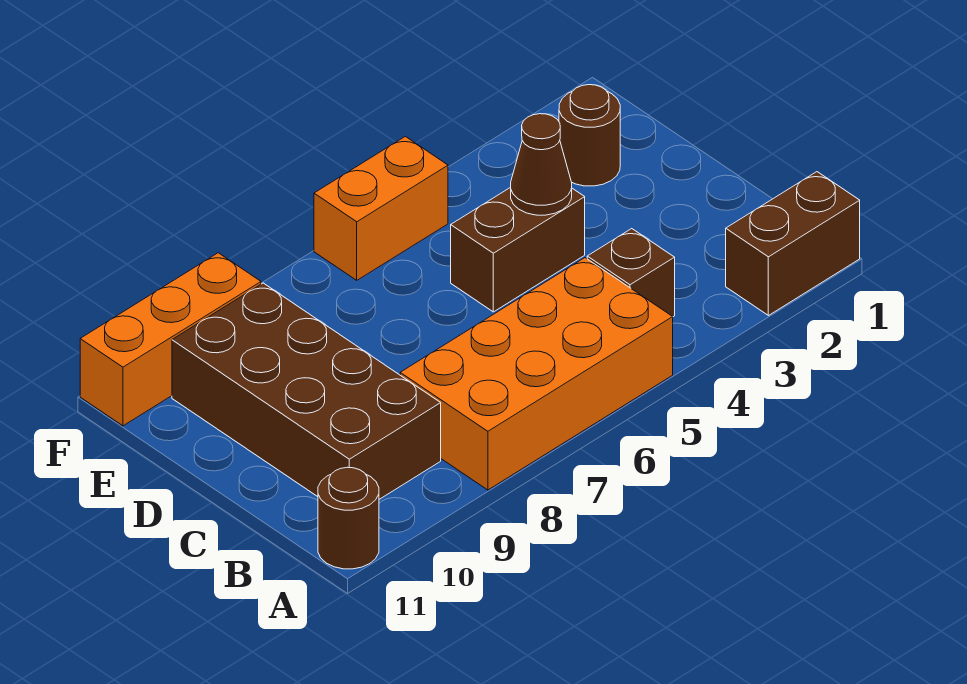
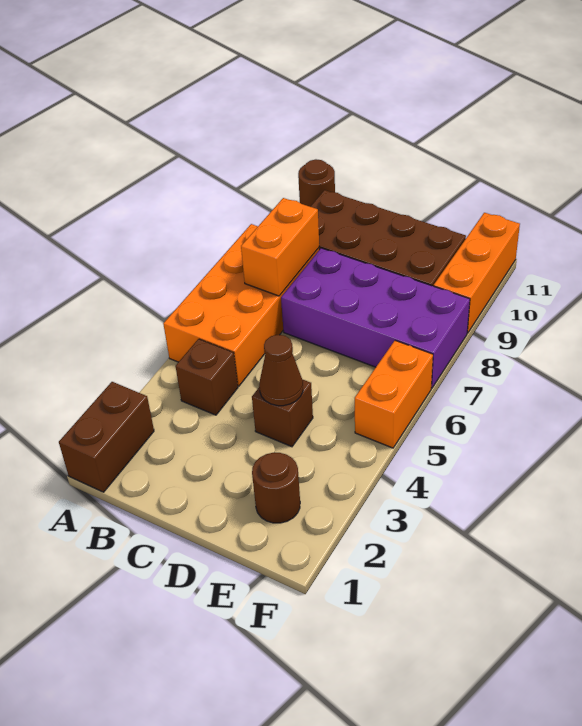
none -> orange 1x2 brick [241,198,319,296]
none -> purple 2x4 brick [281,248,470,388]
brown 1x2 brick [451,187,585,312] -> brown 1x1 brick [252,379,313,447]

